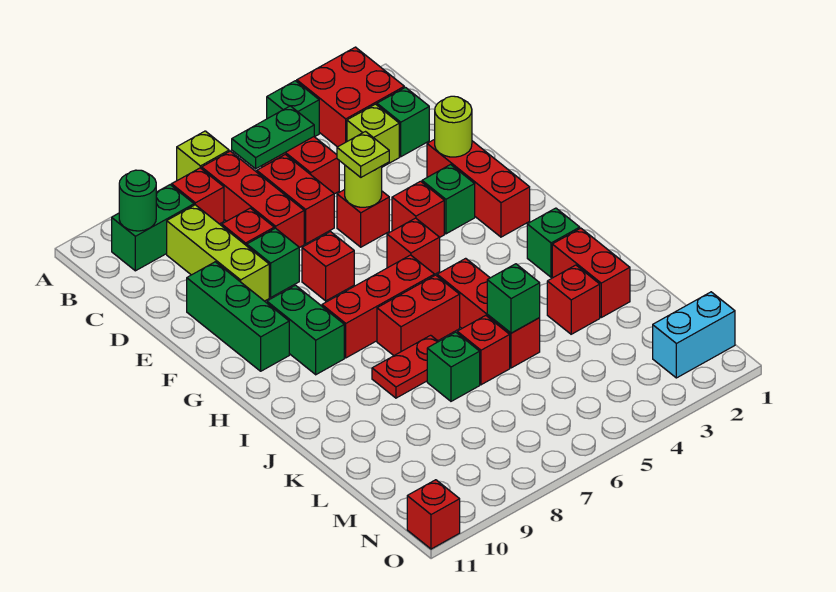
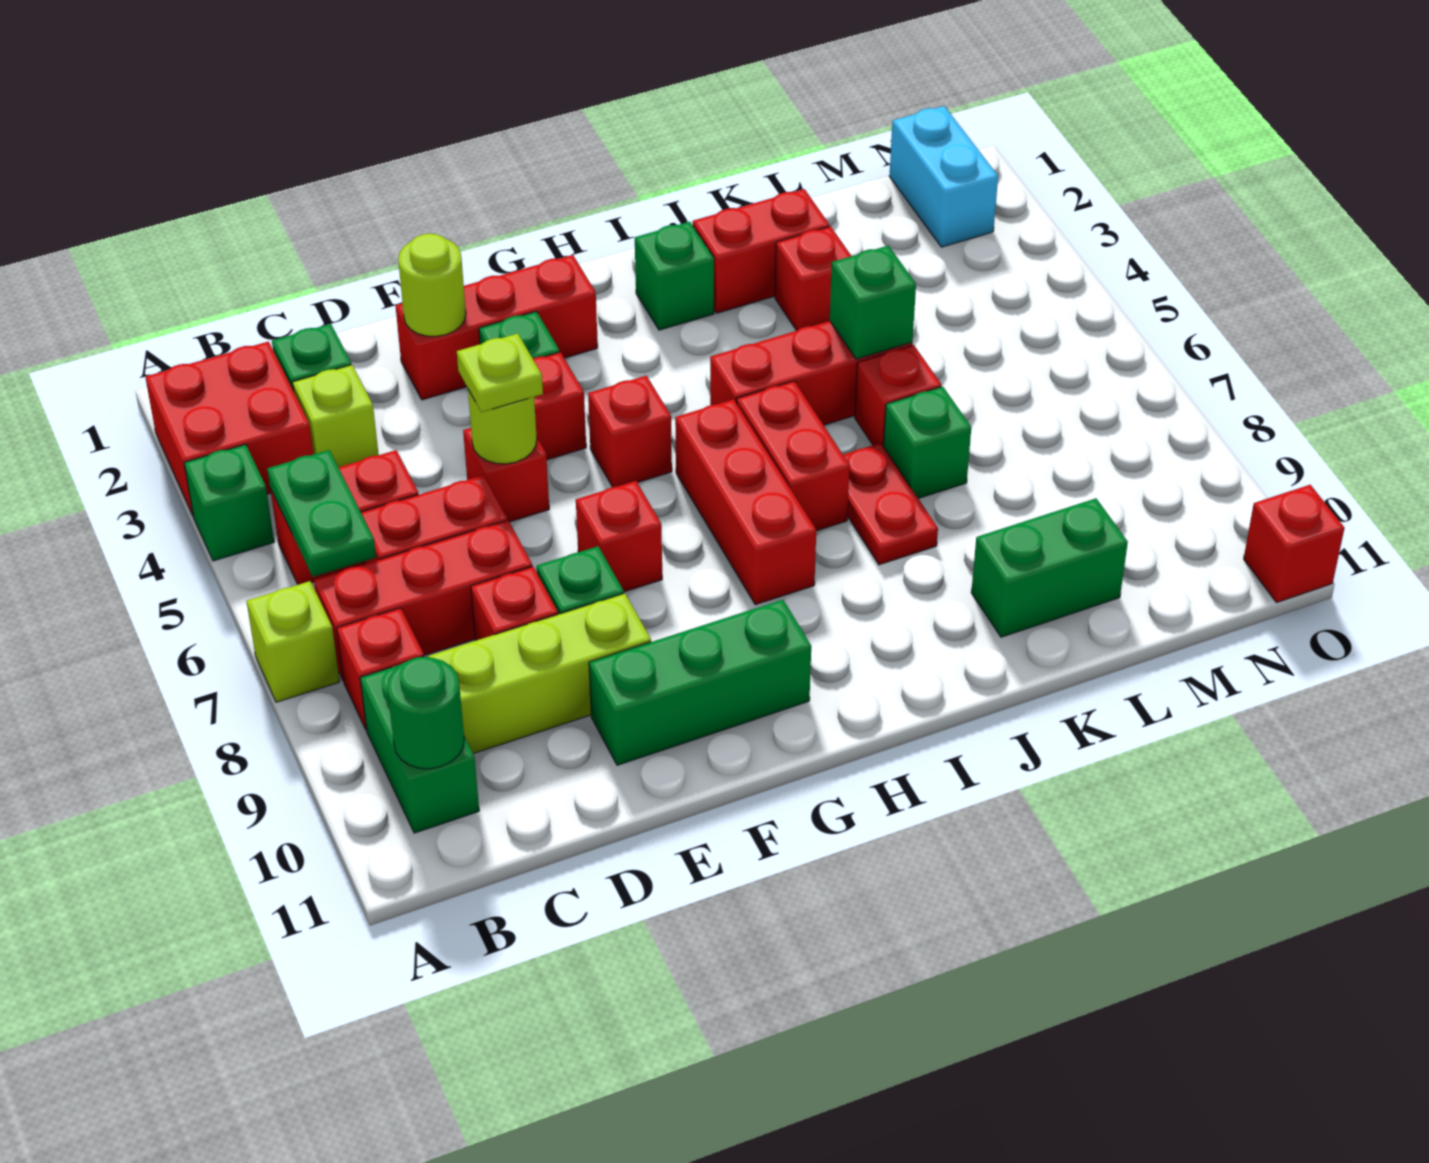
green 1x2 brick [267,285,344,375] -> green 1x2 brick moved to [971,498,1128,637]

